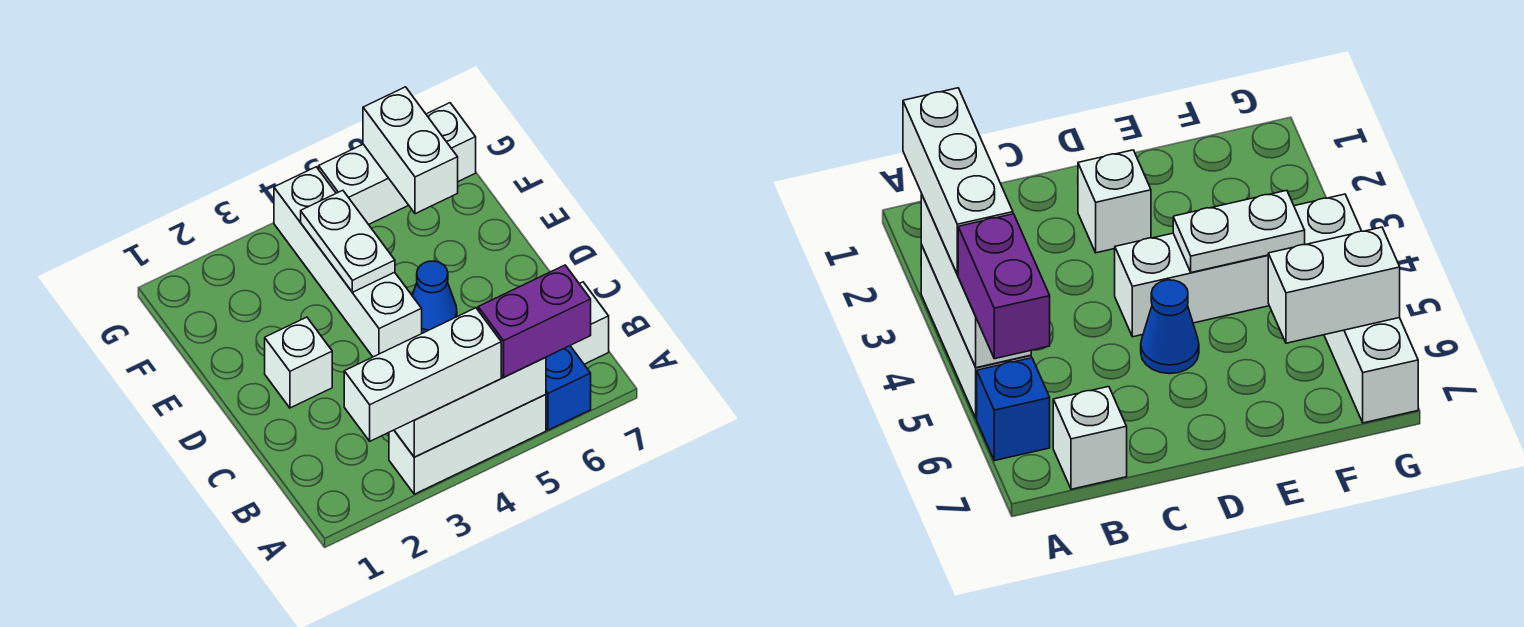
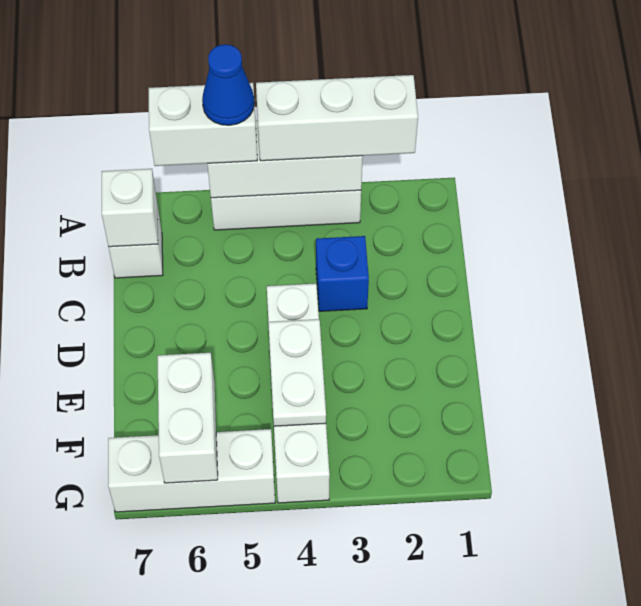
purple 1x2 brick [478,265,591,377] -> white 1x2 brick [148,83,257,166]
blue 1x1 brick [546,346,591,430] -> blue 1x1 brick moved to [316,236,369,311]
white 1x1 brick [265,317,332,408] -> white 1x1 brick moved to [102,169,158,247]
blue 1x1 cone [412,261,457,333] -> blue 1x1 cone moved to [202,44,254,125]

